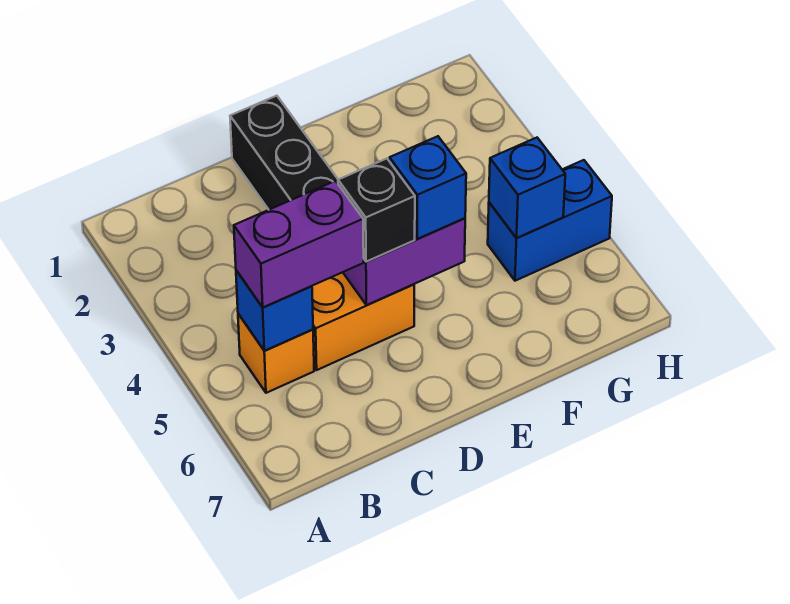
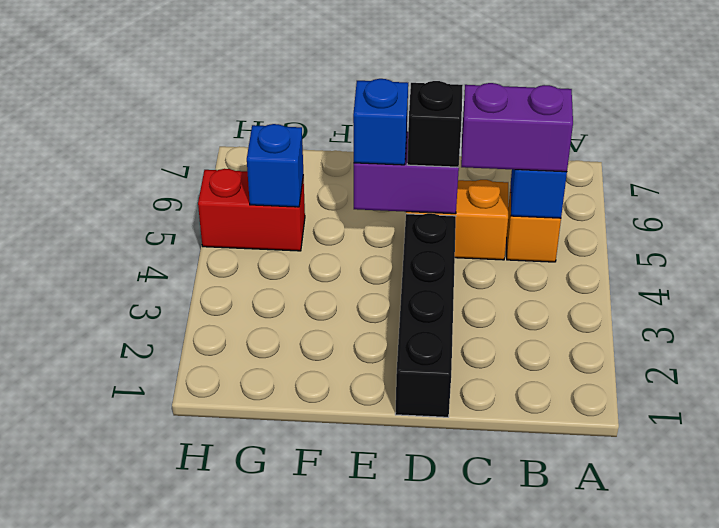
blue 1x2 brick [488,160,612,281] -> red 1x2 brick [198,169,305,251]

